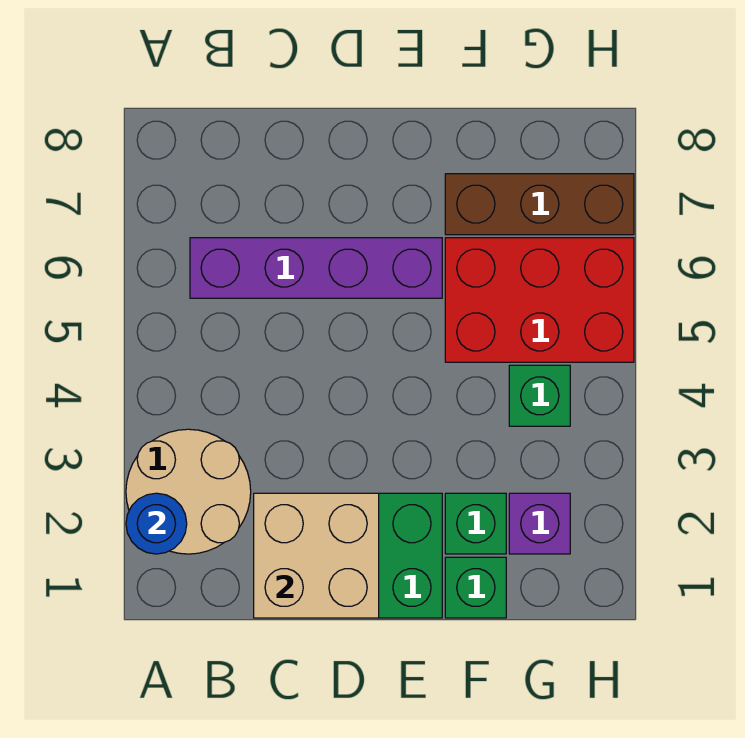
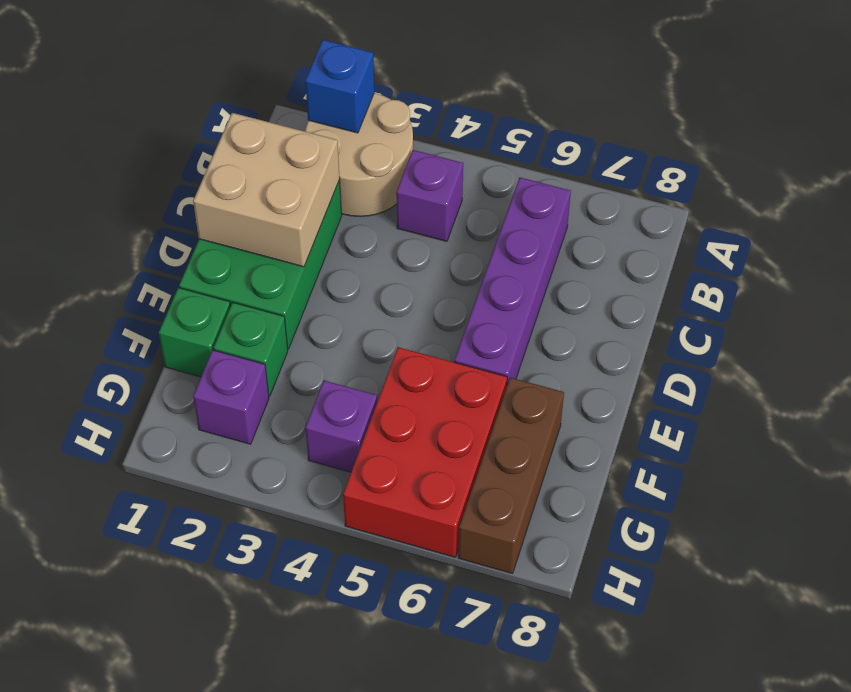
blue 1x1 round brick [126,493,187,554] -> blue 1x1 brick [305,40,374,133]
none -> purple 1x1 brick [396,150,463,241]
green 1x1 brick [509,365,570,426] -> purple 1x1 brick [305,381,377,472]

